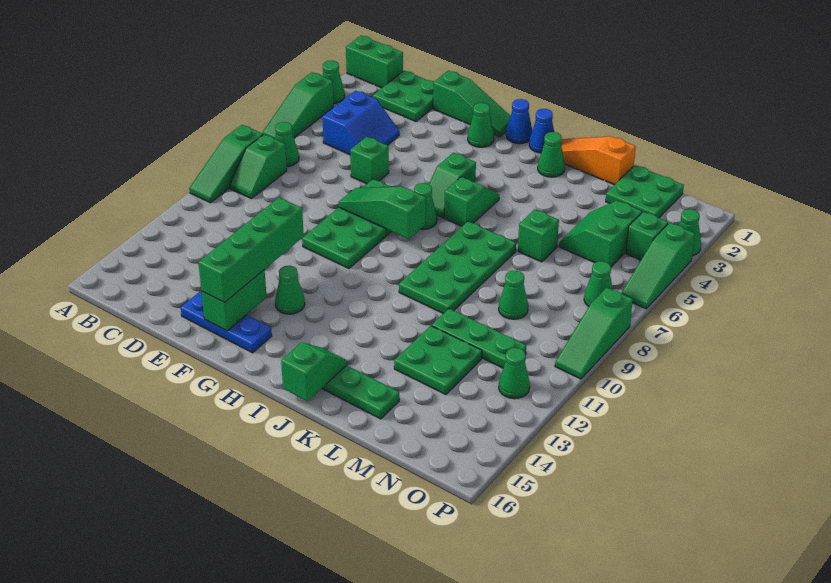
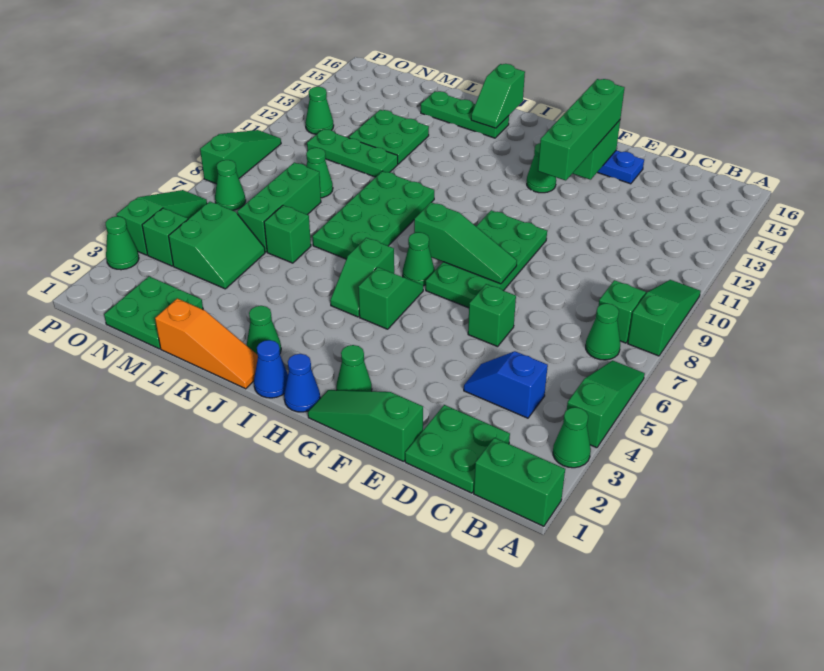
blue 2x2 slope [322,91,399,155] -> blue 1x2 slope [464,351,548,418]
none -> green 1x3 brick [237,162,321,252]

